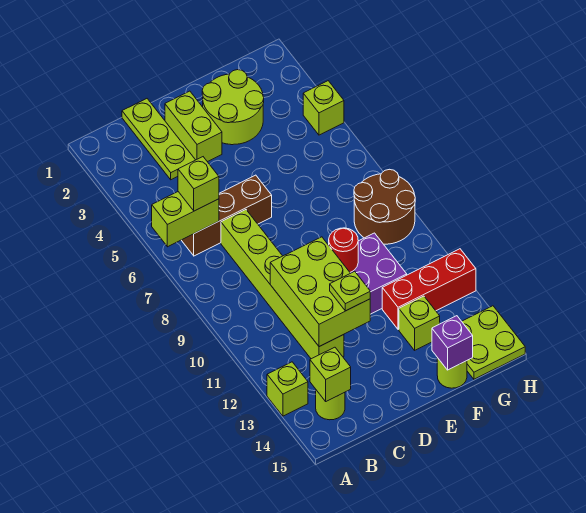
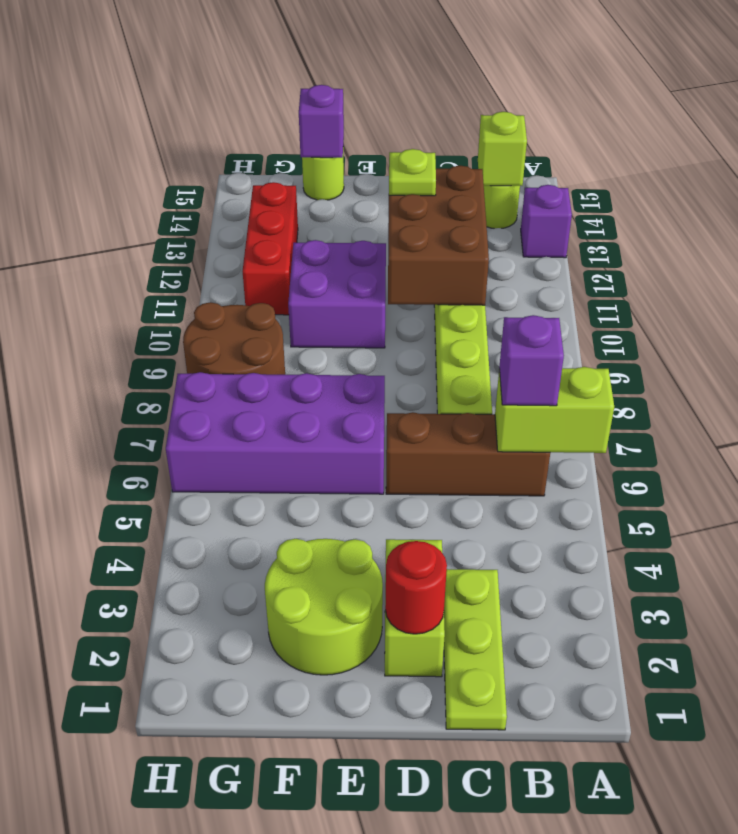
lime 1x1 brick [267,362,308,416] -> purple 1x1 brick [521,185,572,258]
lime 1x1 brick [178,157,219,211] -> purple 1x1 brick [499,315,564,406]
lime 2x3 brick [270,237,370,347] -> brown 2x3 brick [388,166,489,305]
none -> purple 2x4 brick [166,372,385,494]
red 1x1 round brick [329,228,358,272] -> red 1x1 round brick moved to [385,541,447,634]
red 1x3 brick [382,249,476,330] -> red 1x3 brick turned to [243,182,298,315]
lime 1x1 brick [399,296,440,350] -> none
lime 2x2 plate [462,306,525,379] -> none
lime 1x1 brick [303,81,344,135] -> none

